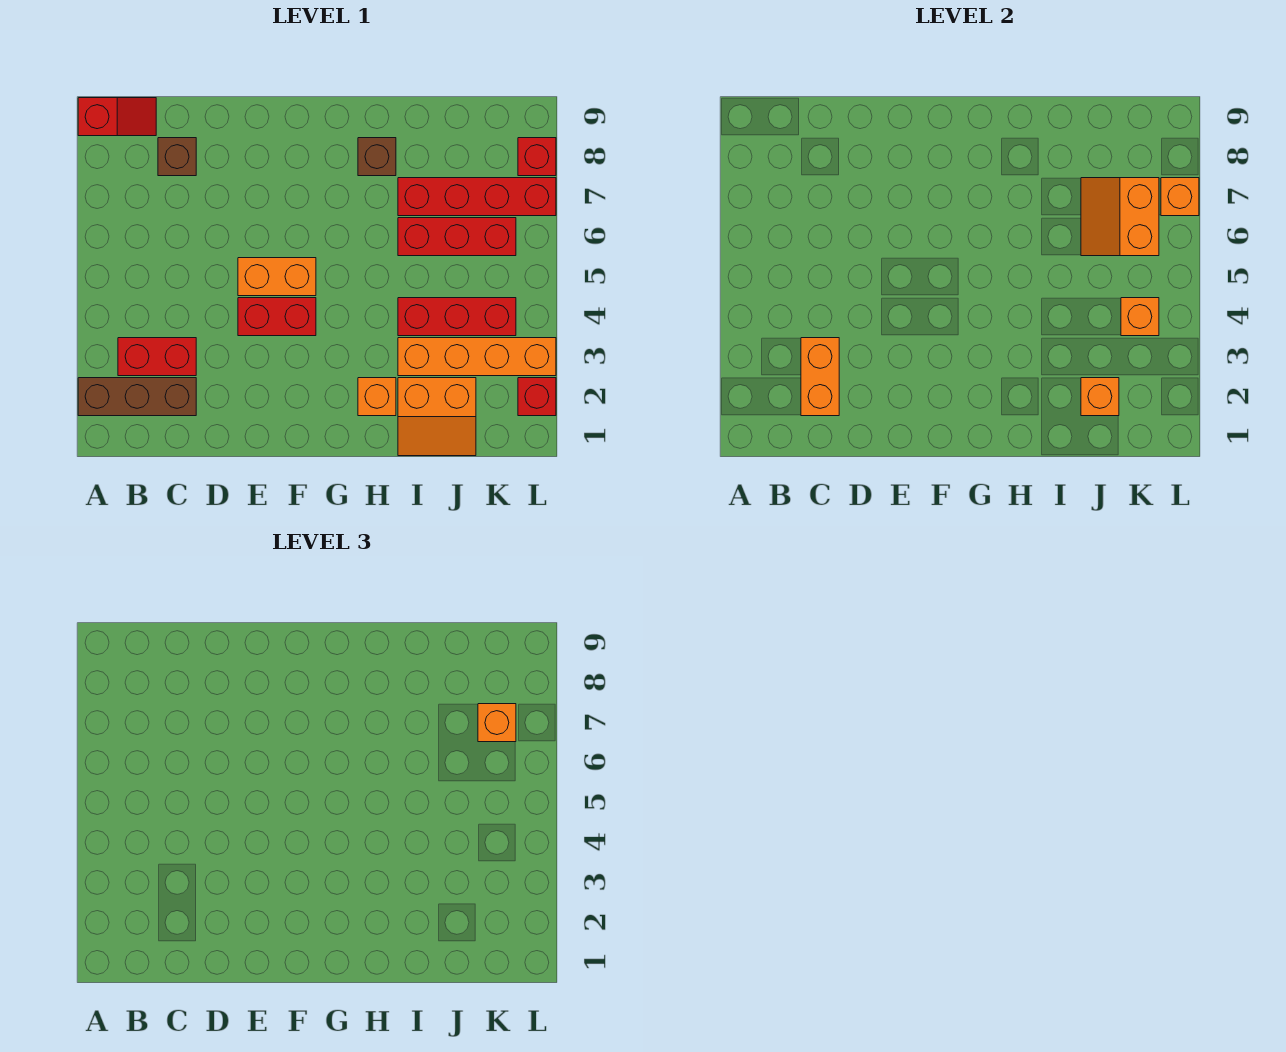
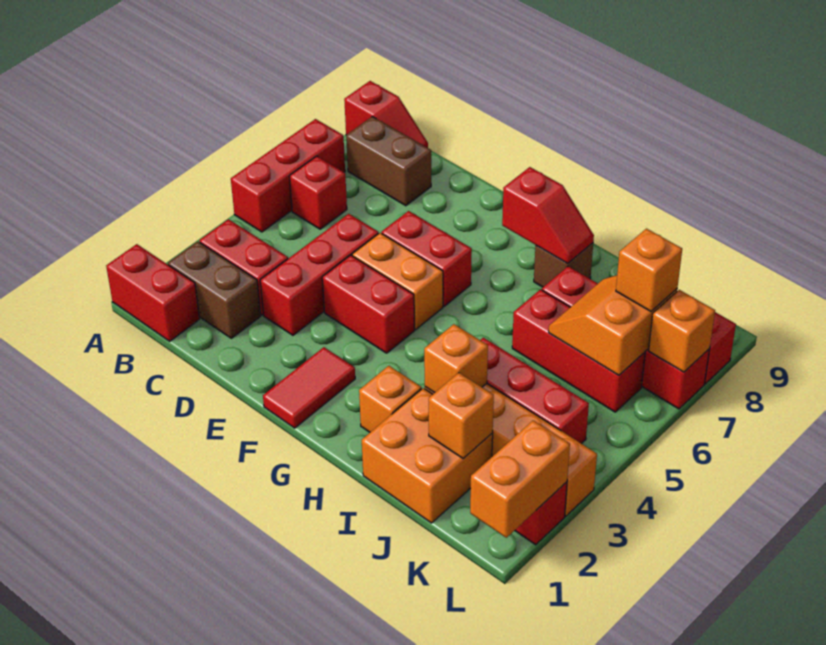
none -> red 1x2 brick [106,244,200,341]
brown 1x3 brick [78,378,196,416] -> brown 1x2 brick [168,241,261,338]
none -> red 1x3 brick [231,119,345,232]
none -> red 1x1 brick [289,156,347,229]
orange 1x2 brick [801,338,839,416] -> orange 1x2 brick moved to [470,420,570,538]
brown 1x1 brick [158,138,196,176] -> brown 1x2 brick [346,116,431,206]
none -> red 1x3 brick [260,214,379,335]
none -> red 1x2 brick [381,211,472,306]
none -> red 1x2 tile [263,347,355,428]
none -> red 1x2 slope [502,167,594,264]
orange 2x2 slope [398,378,476,456] -> orange 2x2 brick [362,388,493,523]
orange 1x1 brick [1121,298,1159,336] -> orange 1x1 brick moved to [424,324,488,393]

